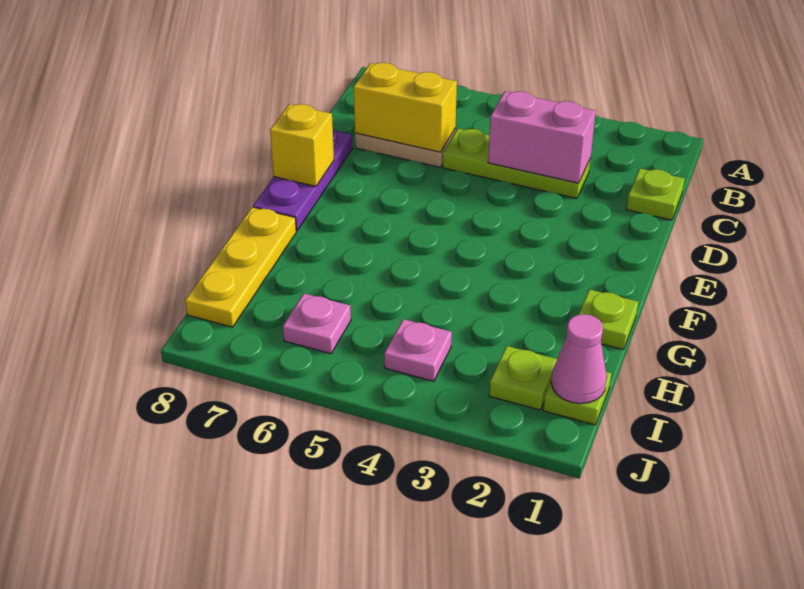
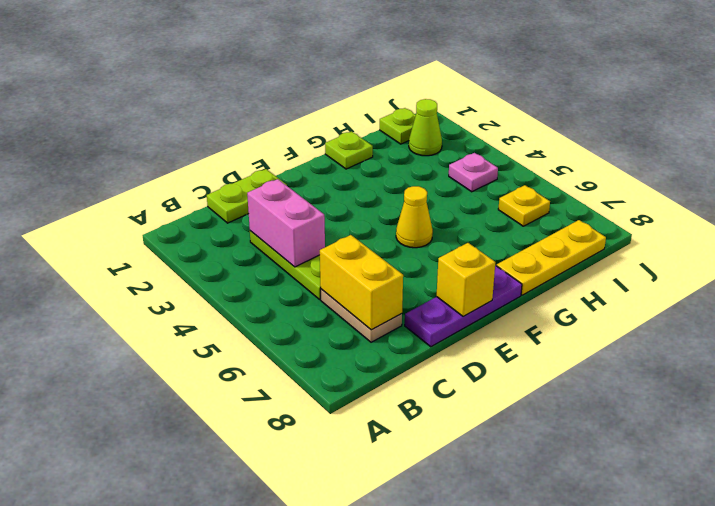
lime 1x1 plate [626,168,685,220] -> lime 1x2 plate [207,169,286,223]
none -> yellow 1x1 cone [396,186,433,248]
pink 1x1 cone [551,314,607,404] -> none
lime 1x1 plate [489,346,557,410] -> lime 1x1 cone [409,99,442,156]
pink 1x1 plate [283,293,351,354] -> yellow 1x1 plate [498,185,550,226]

